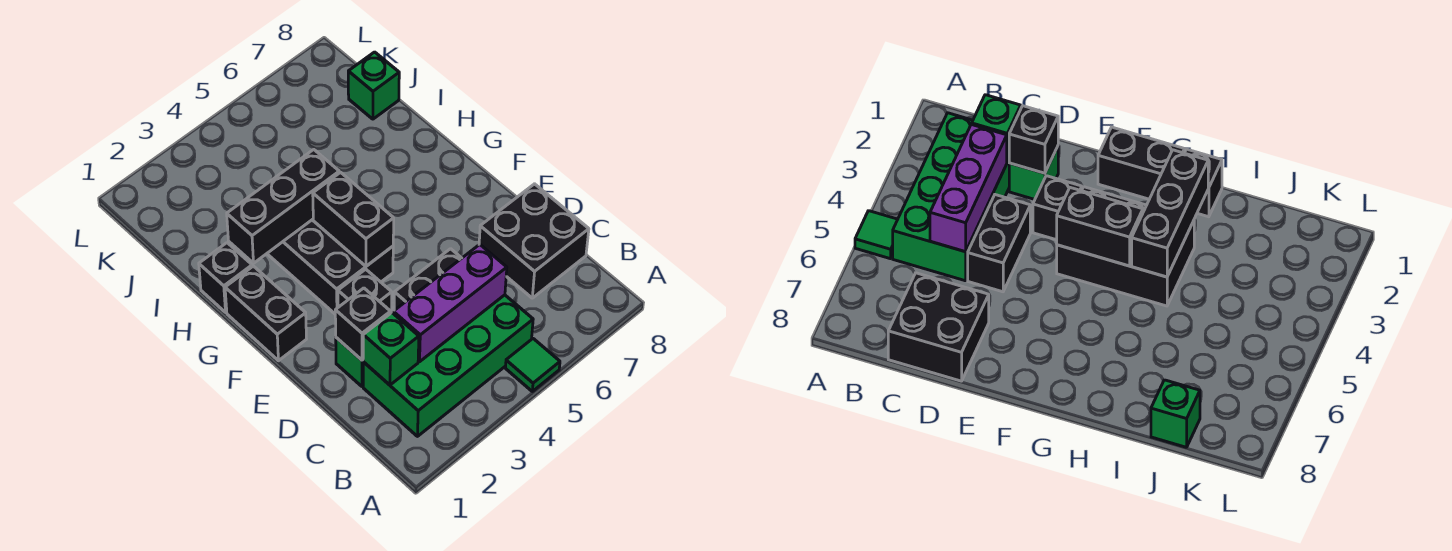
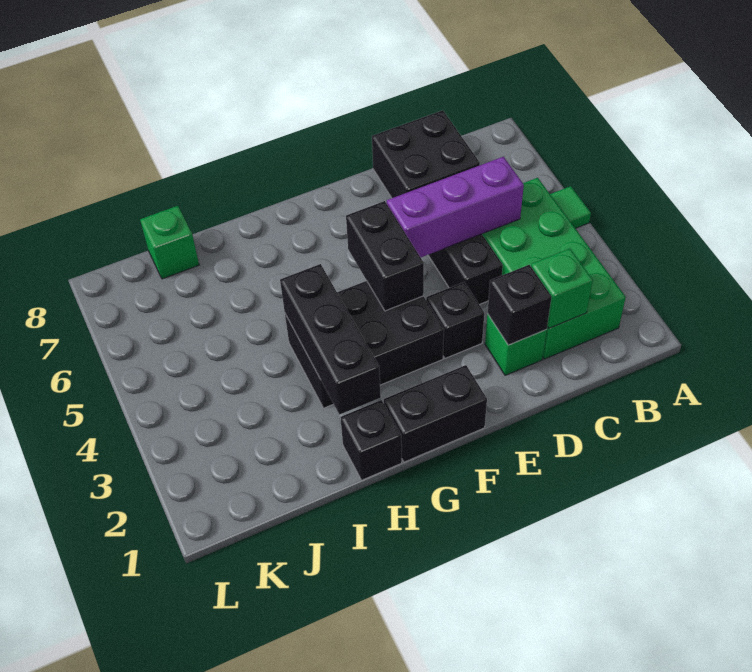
purple 1x3 brick [393,245,507,362] -> purple 1x3 brick turned to [387,157,524,257]
black 1x2 brick [313,172,394,266] -> black 1x2 brick turned to [346,201,424,311]

